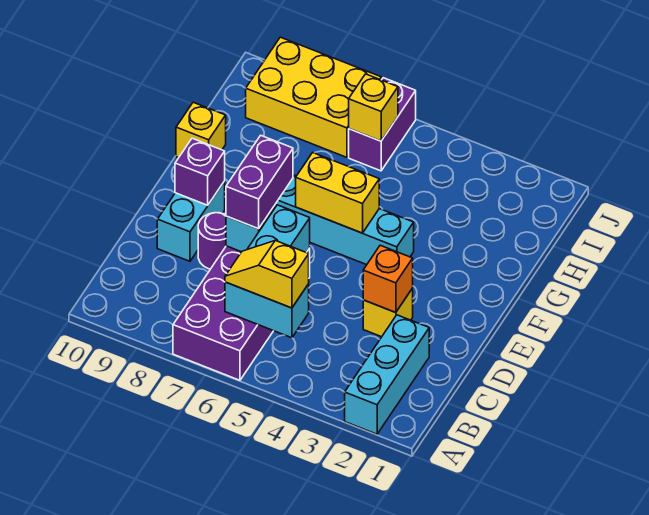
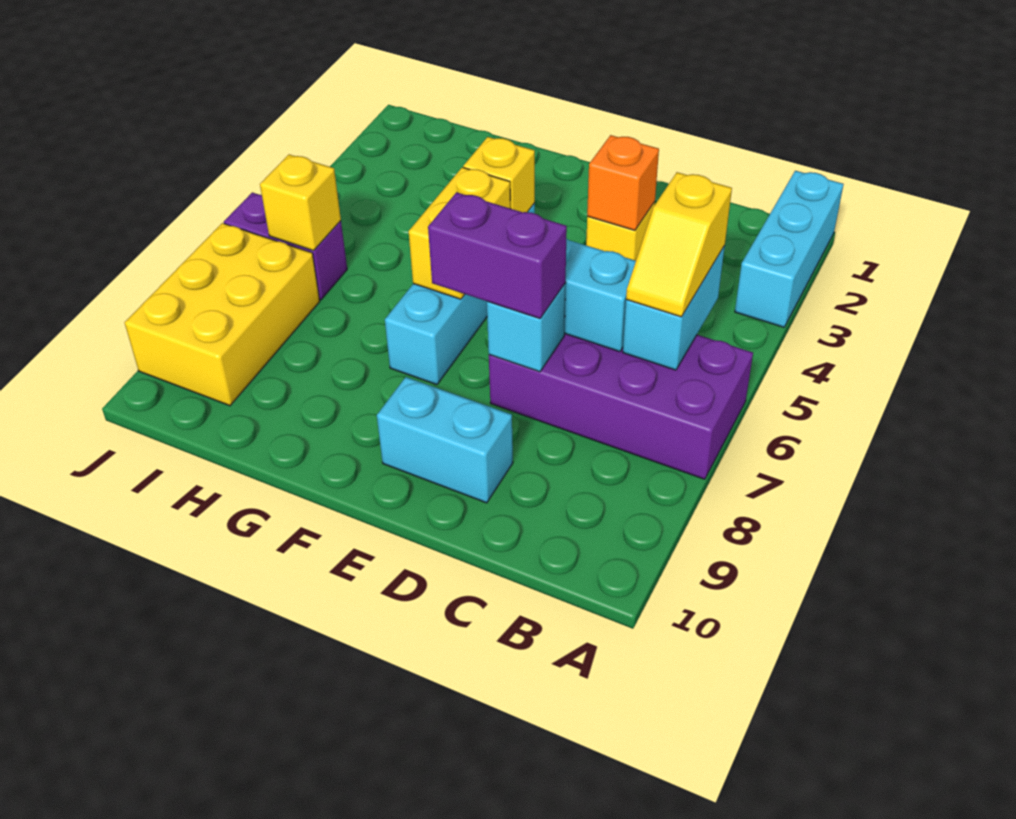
cyan 1x3 brick [345,315,429,434] -> cyan 1x3 brick turned to [735,171,844,327]
purple 1x1 round brick [198,213,226,269] -> none
purple 1x1 brick [175,138,225,205] -> none
yellow 1x1 brick [176,102,226,158] -> yellow 1x1 brick moved to [463,137,535,212]

